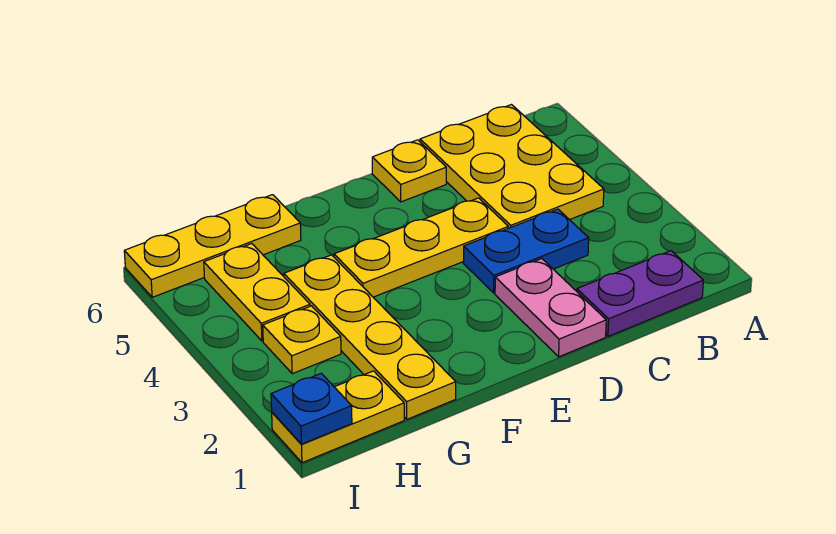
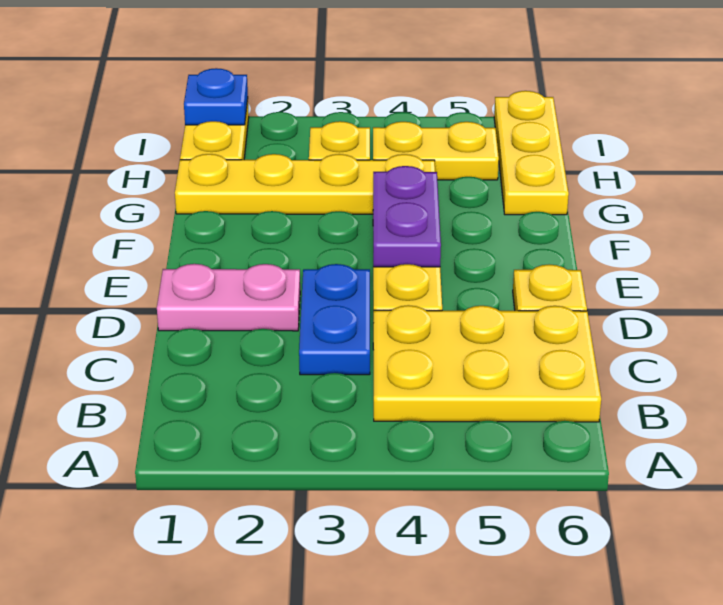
purple 1x2 plate [577,251,703,336] -> purple 1x2 plate moved to [373,166,441,267]

